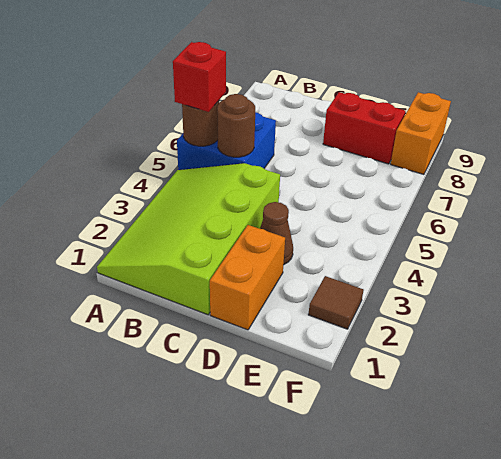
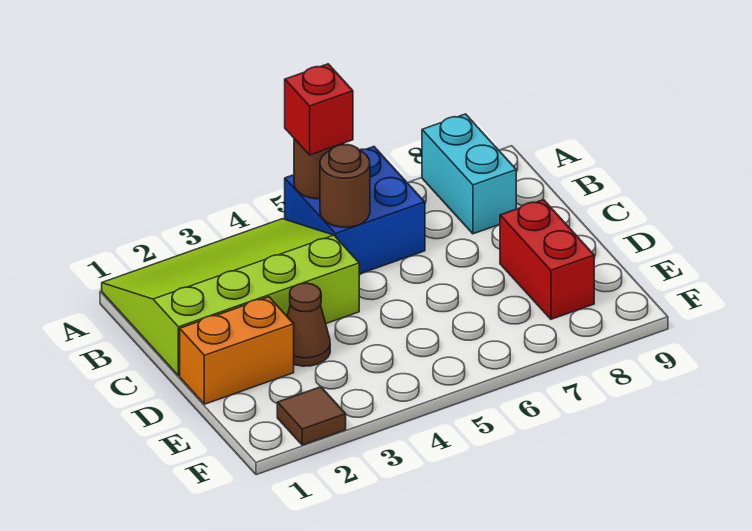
none -> cyan 1x2 brick [422,114,516,234]
orange 1x2 brick [391,92,451,174] -> none

